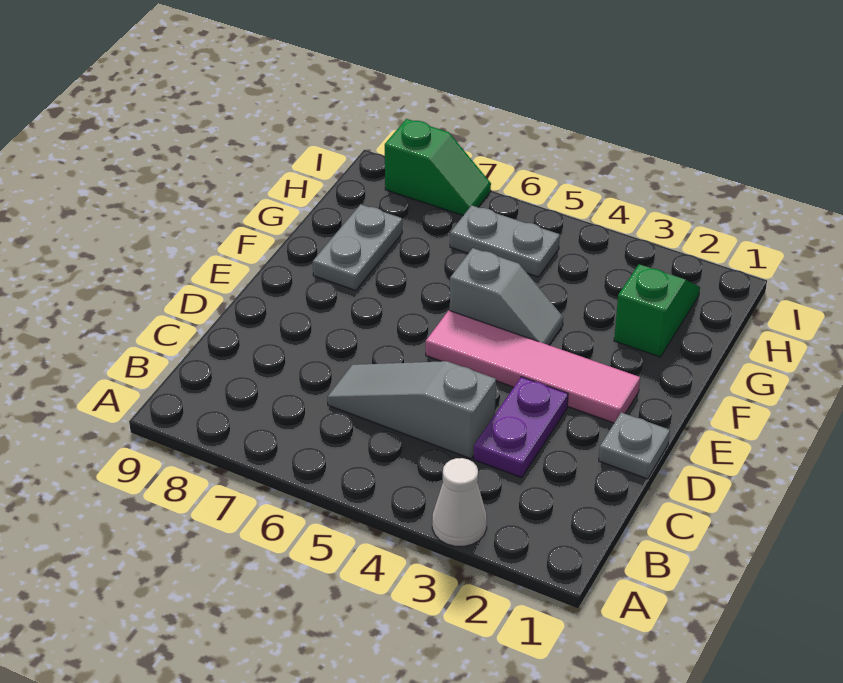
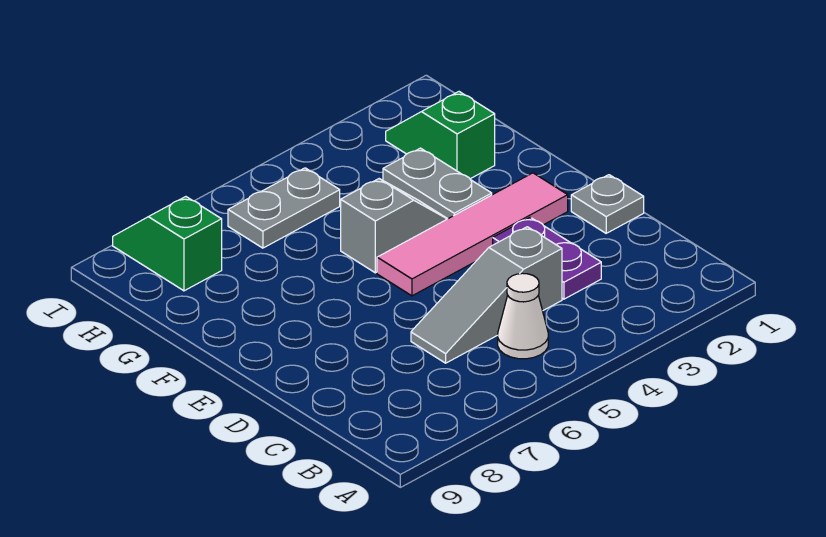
white 1x1 cone [432,458,487,546] -> white 1x1 cone moved to [498,273,548,359]
grey 1x2 plate [313,204,402,291] -> grey 1x2 plate moved to [383,148,492,219]
green 1x2 slope [385,119,491,215] -> green 1x2 slope turned to [113,197,222,291]

